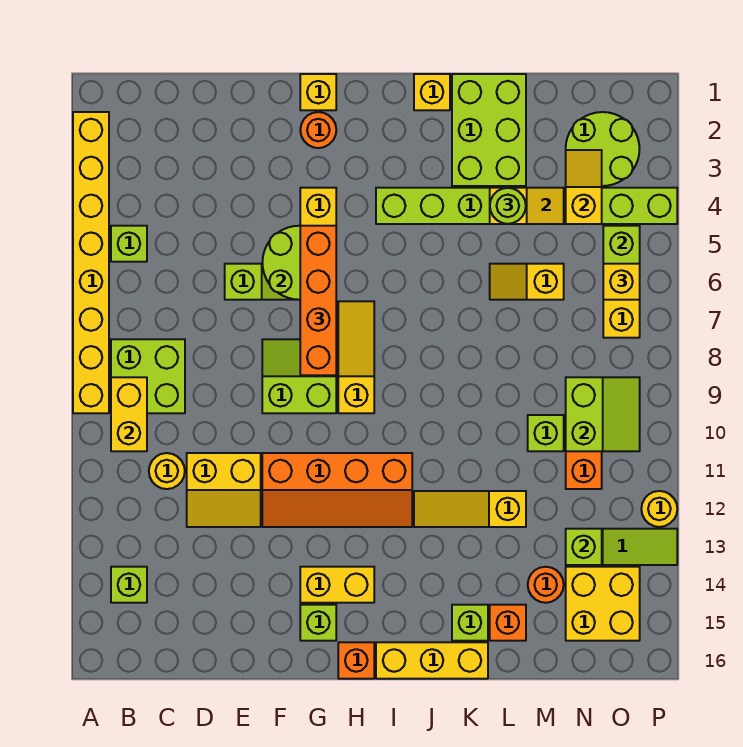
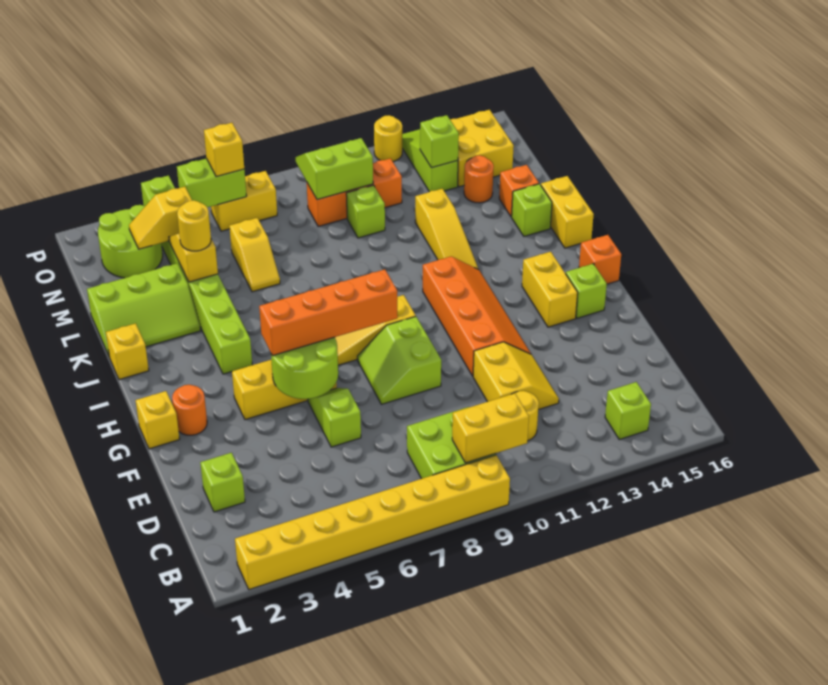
lime 1x1 brick [111,226,147,262] -> lime 1x1 brick moved to [200,453,245,512]
yellow 1x3 brick [376,642,488,679] -> yellow 1x2 brick [541,176,594,248]
lime 2x3 brick [452,74,526,186] -> lime 2x3 slope [87,263,201,356]
lime 1x1 round brick [490,188,526,224] -> yellow 1x1 round brick [177,200,211,251]

